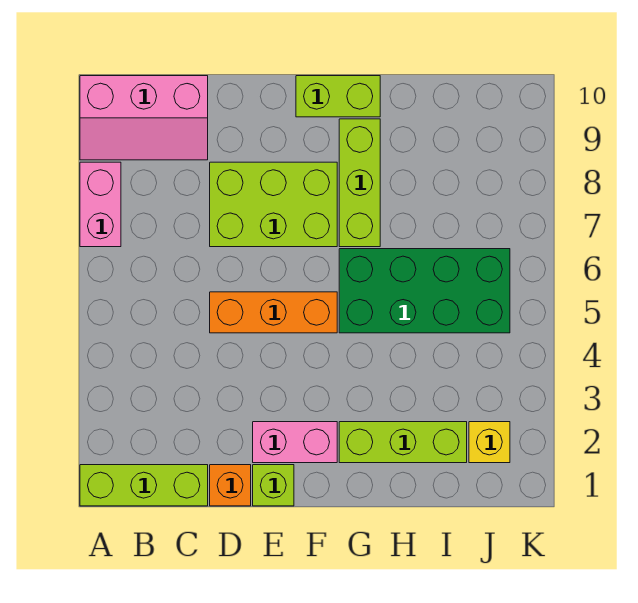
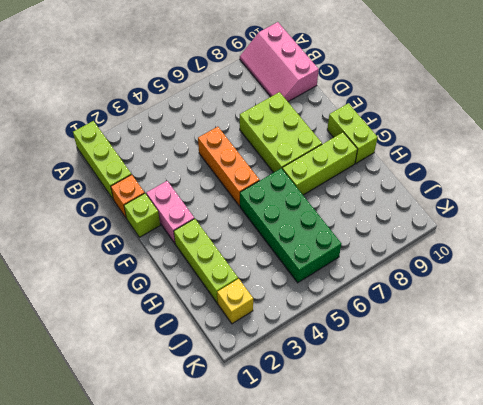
pink 1x2 brick [80,162,121,247] -> none

